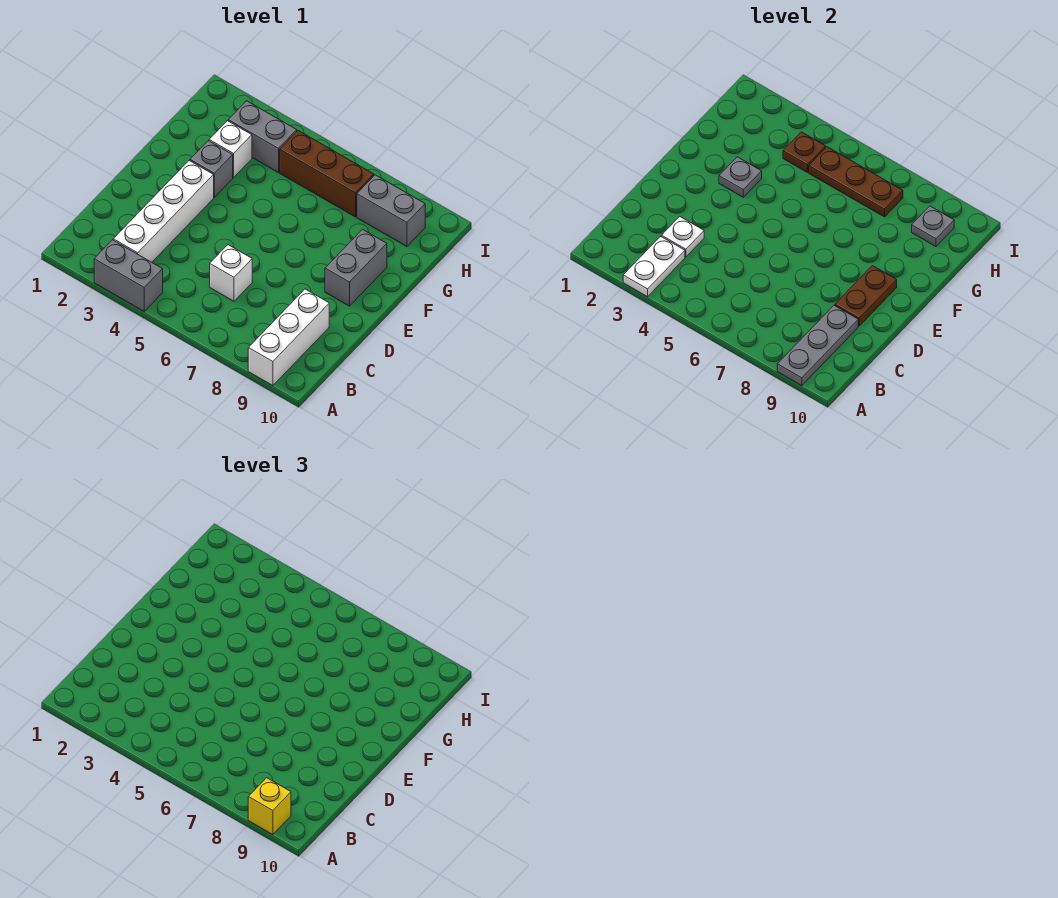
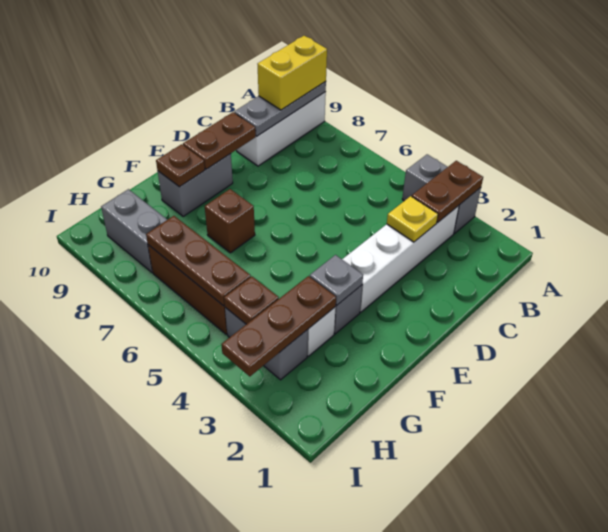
white 1x2 plate [623,236,685,297] -> brown 1x2 plate [412,161,483,223]
yellow 1x1 brick [248,778,291,835] -> yellow 1x2 brick [258,36,327,110]
white 1x1 plate [662,217,704,257] -> yellow 1x1 plate [387,196,438,242]
white 1x1 brick [210,245,252,301] -> none
none -> brown 1x1 brick [205,189,255,253]
none -> brown 1x1 plate [156,144,205,187]
none -> brown 1x3 plate [221,276,336,376]
grey 1x1 plate [912,206,954,246] -> none

